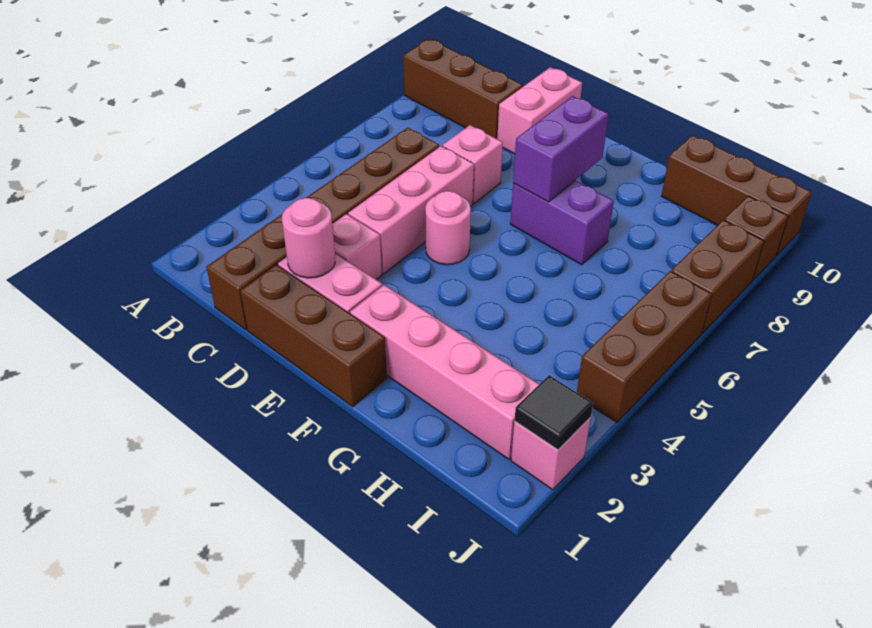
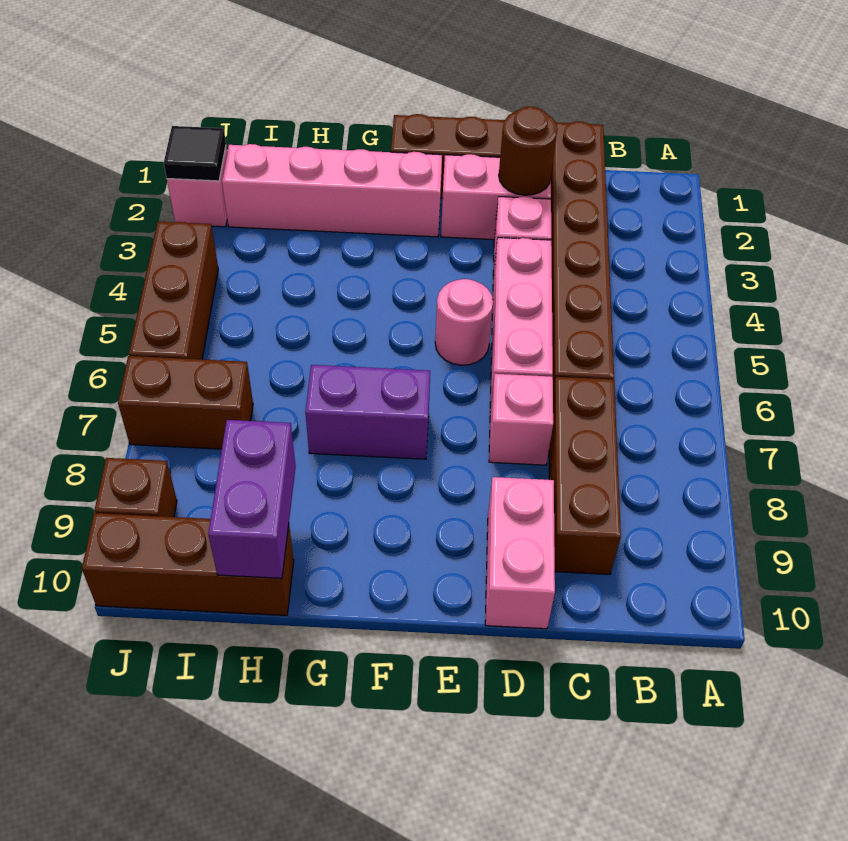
brown 1x3 brick [403,39,523,139] -> brown 1x3 brick turned to [549,377,621,574]
pink 1x1 round brick [282,198,335,278] -> brown 1x1 round brick [499,107,557,195]
purple 1x2 brick [513,96,609,202] -> purple 1x2 brick moved to [208,420,296,578]
brown 1x2 brick [671,220,764,333] -> brown 1x2 brick turned to [118,356,253,449]

